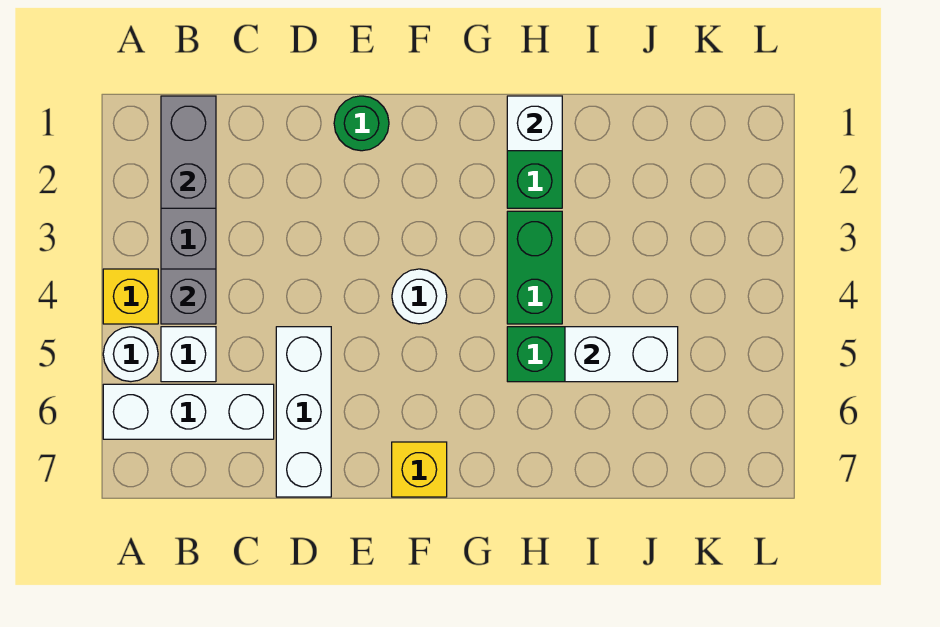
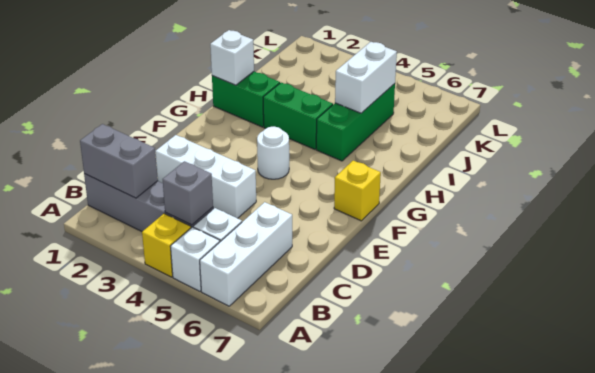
white 1x1 round brick [103,327,158,382] -> white 1x1 brick [170,227,220,291]
white 1x3 brick [276,327,331,497] -> white 1x3 brick moved to [155,135,256,218]
green 1x1 round brick [334,96,389,151] -> none

